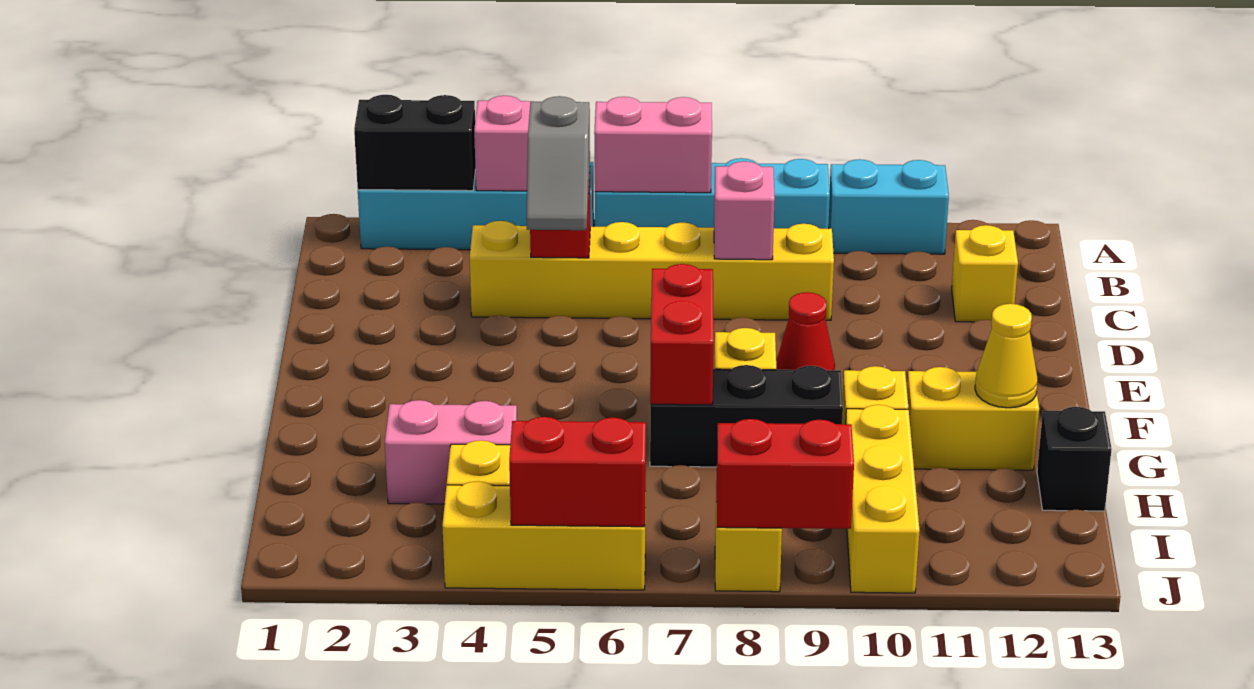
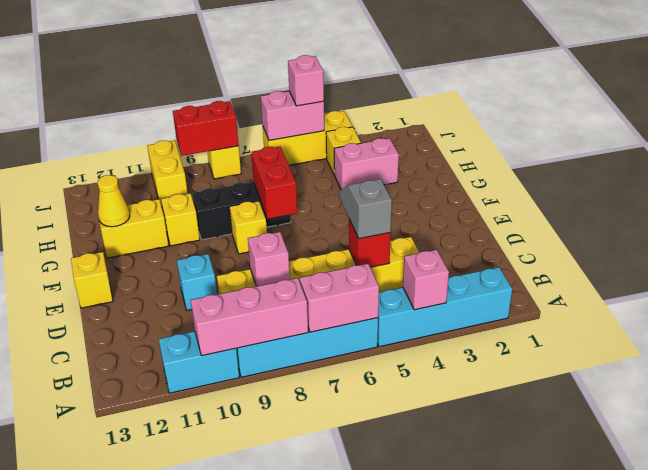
black 1x2 brick [354,95,476,191] -> none
none -> pink 1x3 brick [191,278,308,356]
yellow 1x1 brick [952,225,1018,322] -> yellow 1x1 brick moved to [71,252,113,308]
none -> cyan 1x1 brick [177,254,217,310]
red 1x1 cone [776,292,835,370] -> none
yellow 1x3 brick [846,405,920,593] -> yellow 1x2 brick [147,141,188,207]
black 1x1 brick [1037,407,1112,511] -> none
red 1x2 brick [509,417,646,527] -> pink 1x2 brick [261,91,324,140]
none -> pink 1x1 brick [288,55,324,106]

